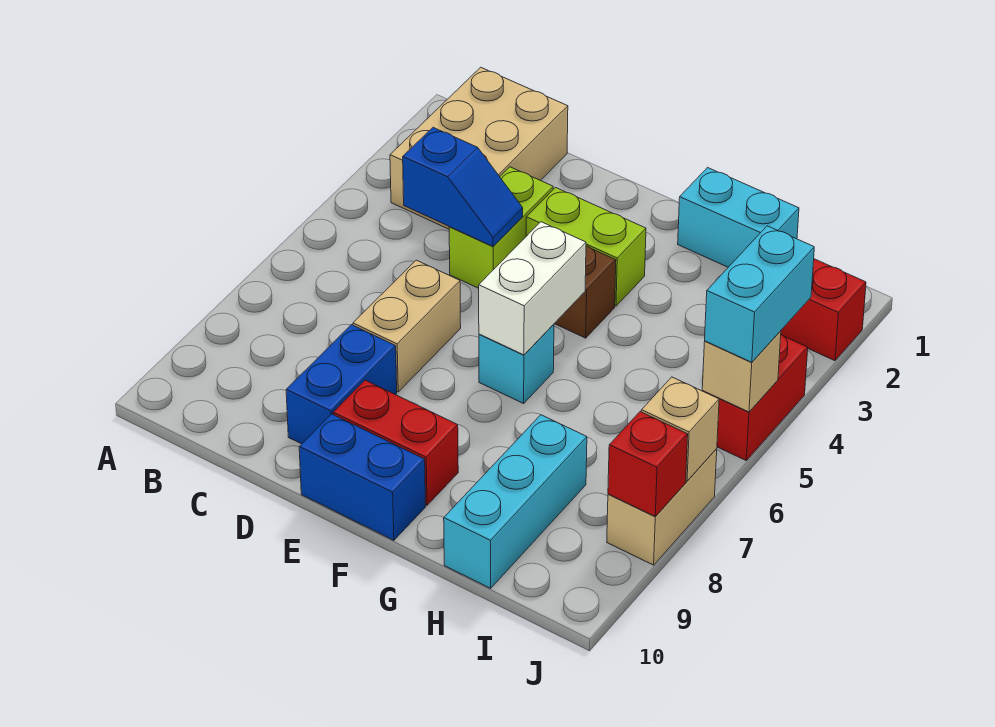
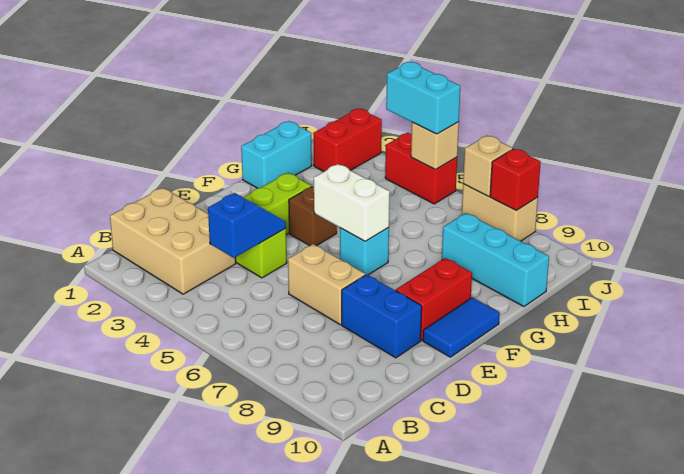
blue 1x2 brick [299,414,426,540] -> blue 1x2 tile [423,297,500,357]

